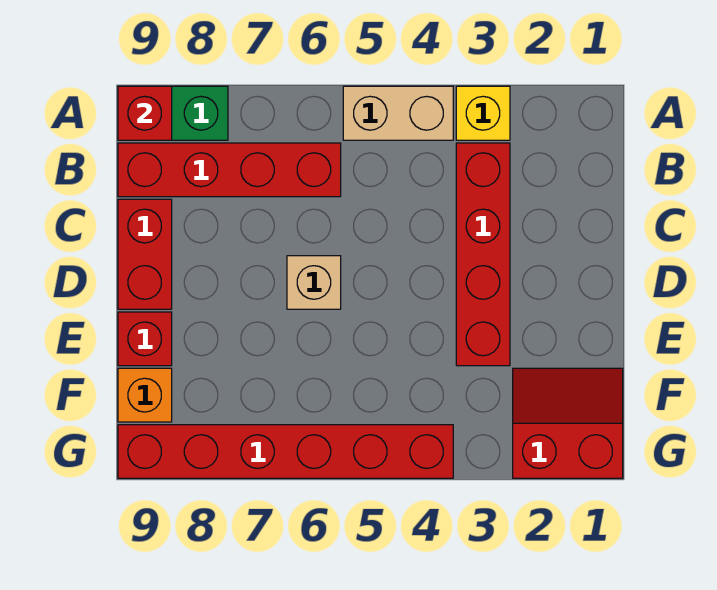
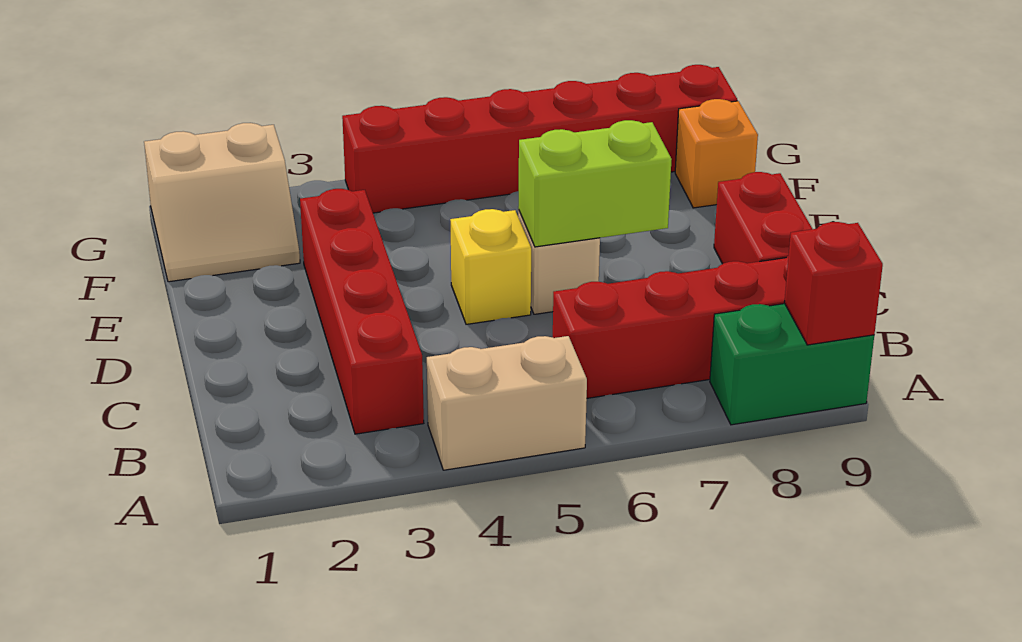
yellow 1x1 brick [456,86,510,140] -> yellow 1x1 brick moved to [450,209,531,324]
none -> lime 1x2 brick [518,120,672,247]
red 1x1 brick [118,312,172,366] -> none
red 2x2 slope [513,368,623,478] -> tan 2x2 slope [144,123,300,282]

